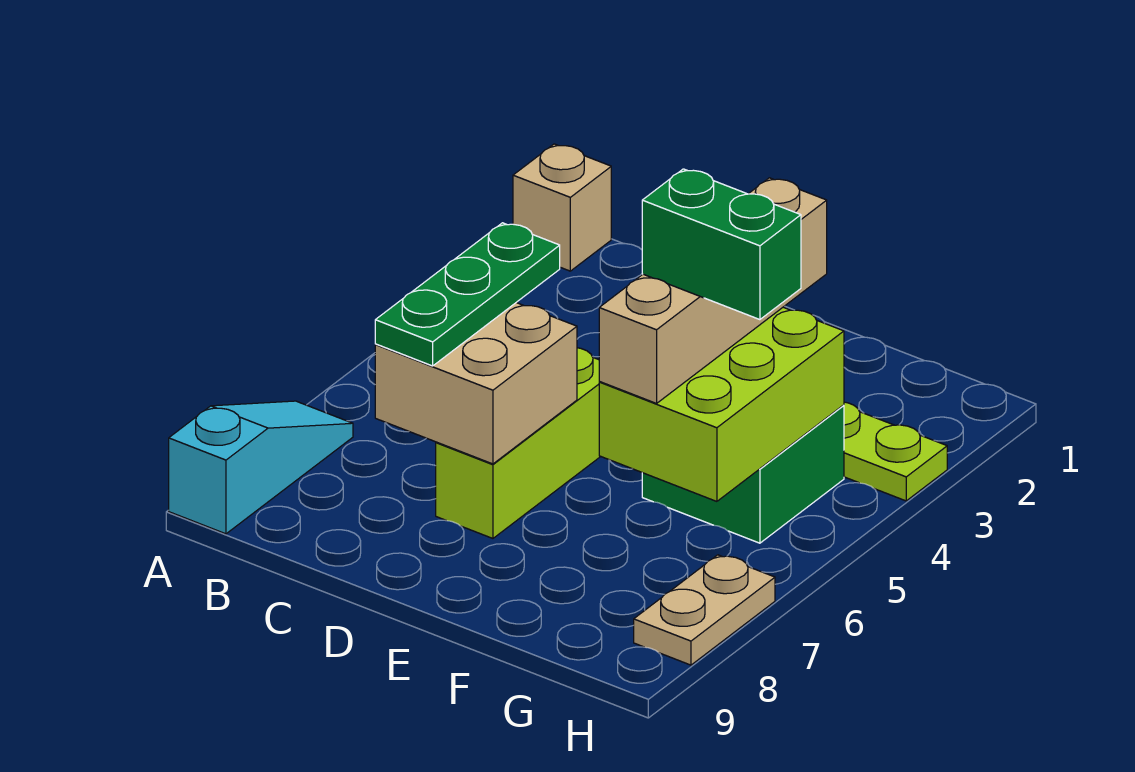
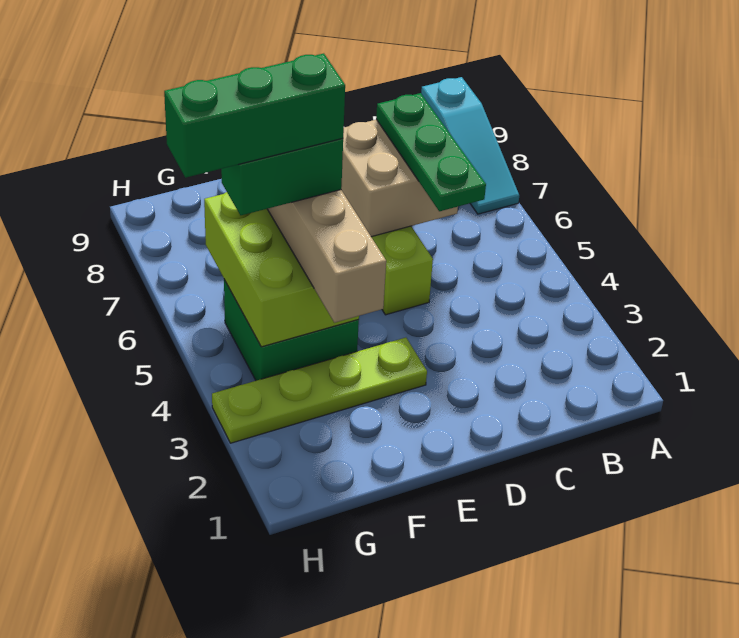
tan 1x1 brick [513,144,611,271] -> none
none -> green 1x3 brick [164,53,345,178]
tan 1x2 plate [634,555,775,665] -> none

